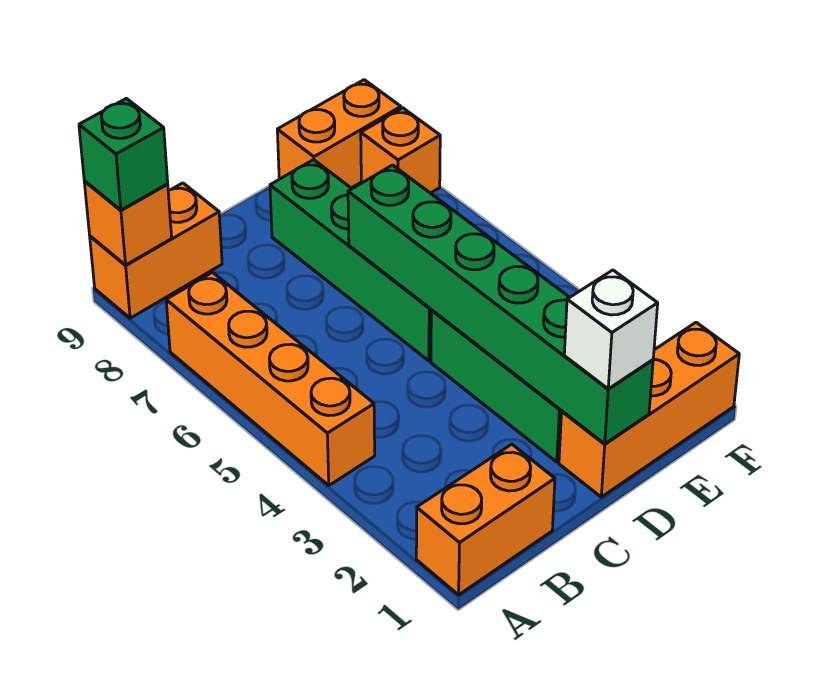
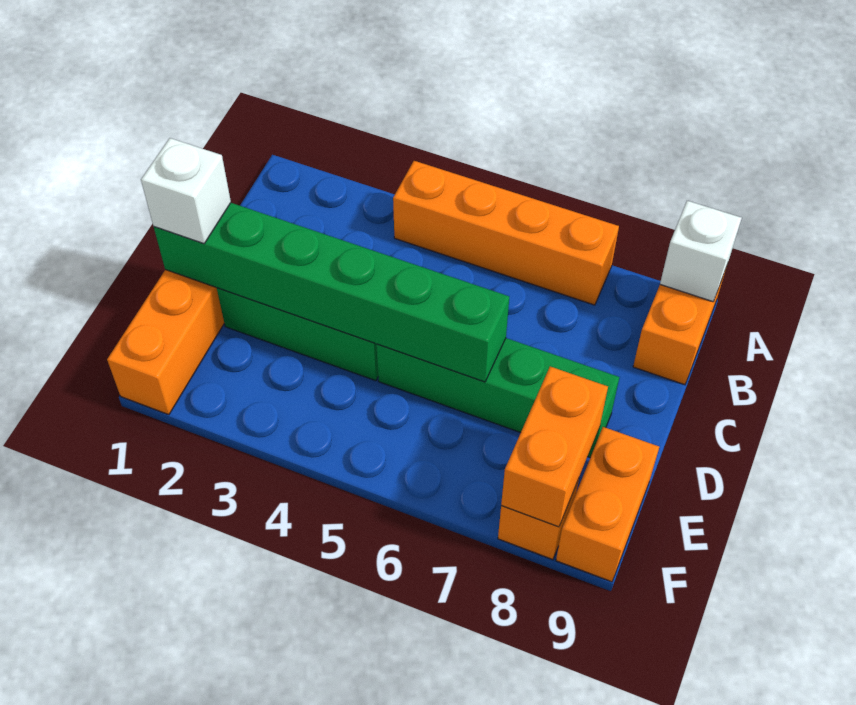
orange 1x2 brick [416,444,555,595] -> orange 1x2 brick moved to [501,367,608,527]
orange 1x1 brick [84,181,172,265] -> white 1x1 brick [660,201,742,302]
green 1x1 brick [79,98,168,210] -> none

